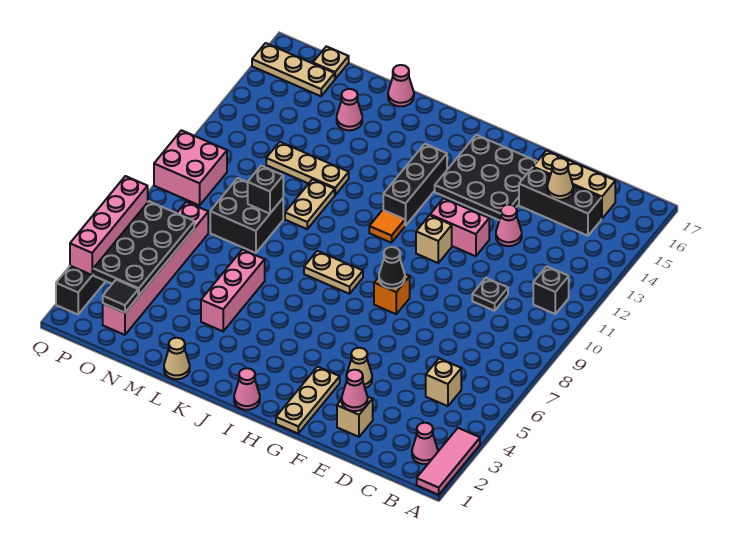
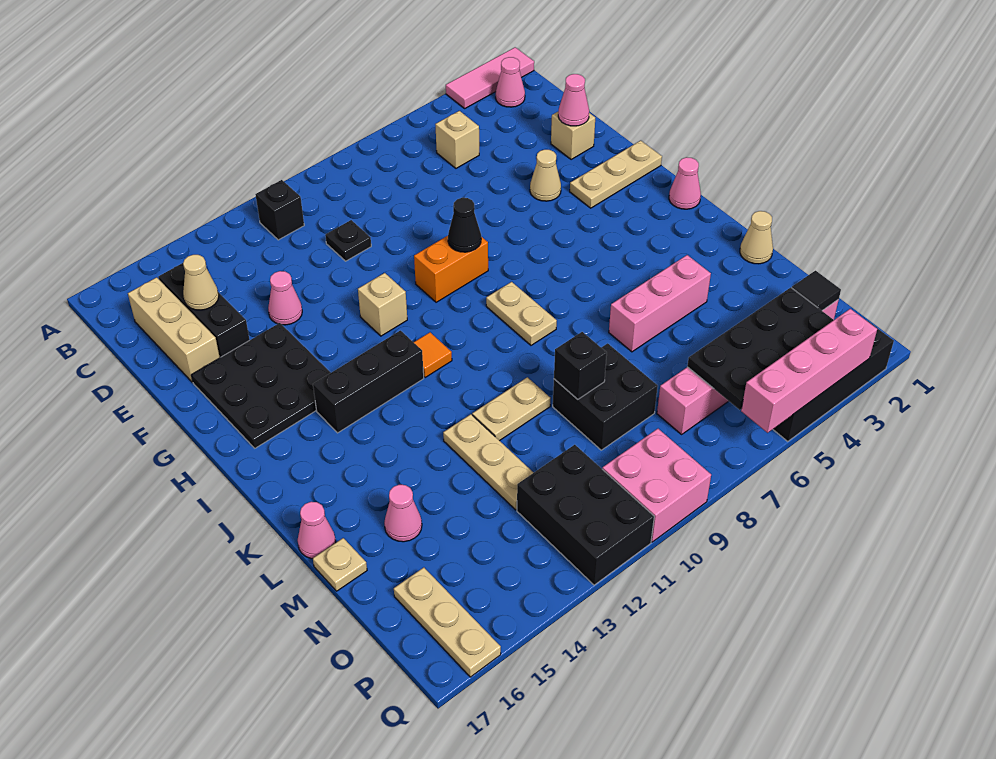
pink 1x2 brick [430,198,489,256] -> none
orange 1x1 brick [374,274,410,314] -> orange 1x2 brick [414,236,488,302]
none -> black 2x3 brick [517,445,654,585]
tan 1x1 plate [313,46,349,79] -> tan 1x1 plate moved to [313,538,367,591]

